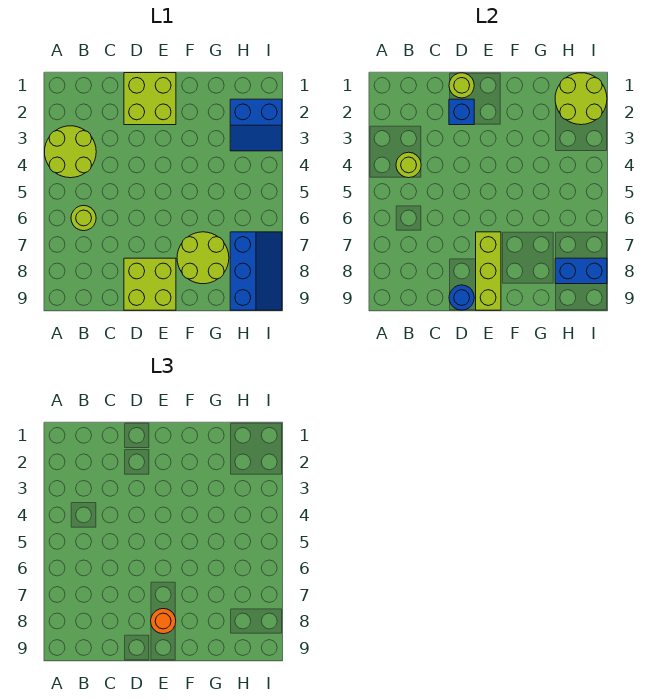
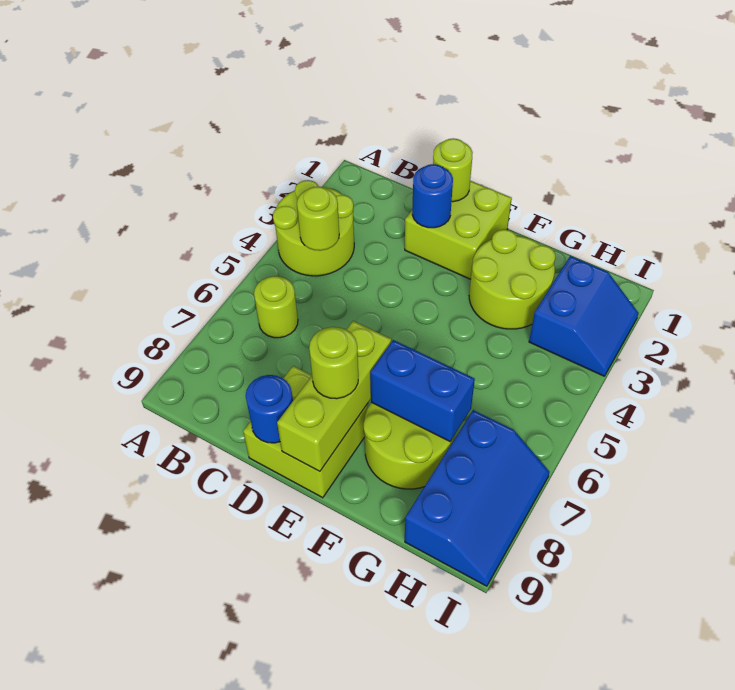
blue 1x1 brick [449,99,474,125] -> blue 1x1 round brick [412,164,453,228]
orange 1x1 round brick [151,609,176,634] -> lime 1x1 round brick [309,327,358,399]
lime 2x2 round brick [555,73,607,125] -> lime 2x2 round brick moved to [469,230,555,329]
blue 2x2 slope [230,99,282,151] -> blue 2x2 slope turned to [529,256,639,376]
blue 1x2 brick [555,258,607,284] -> blue 1x2 brick moved to [370,340,475,441]

